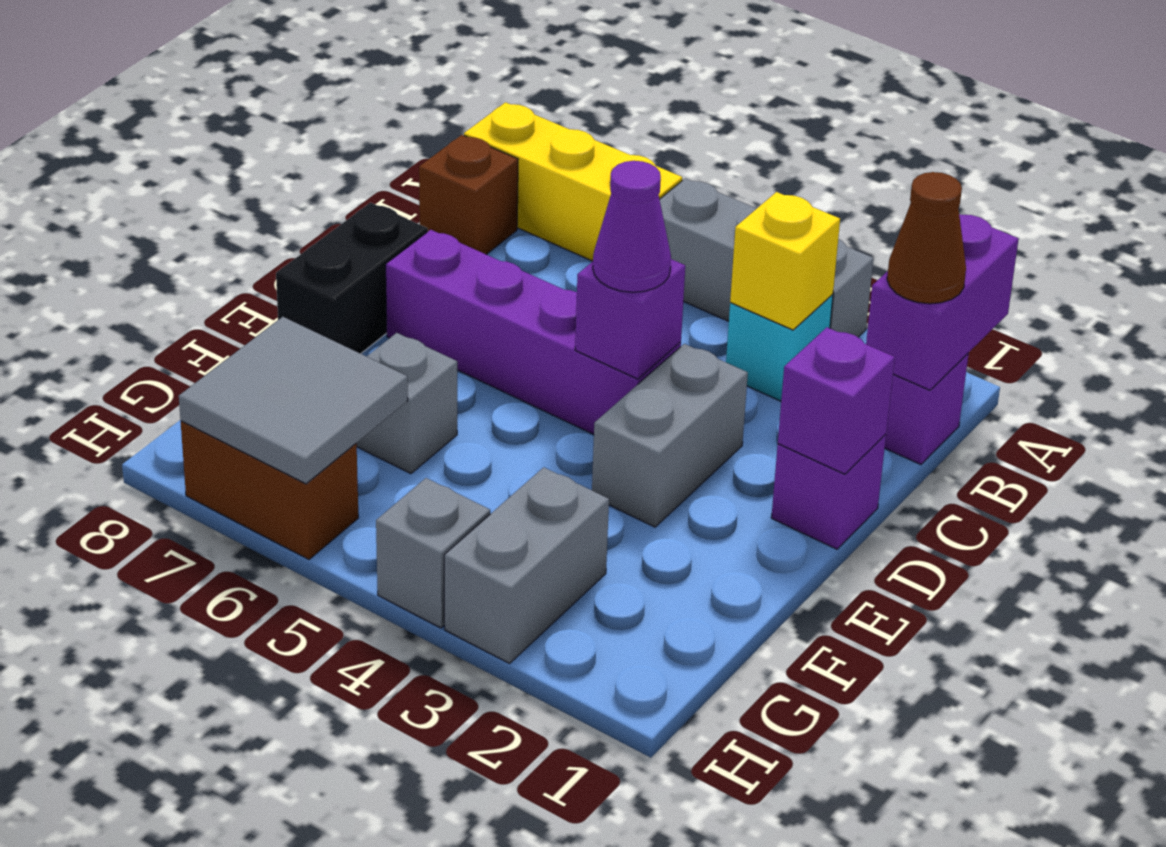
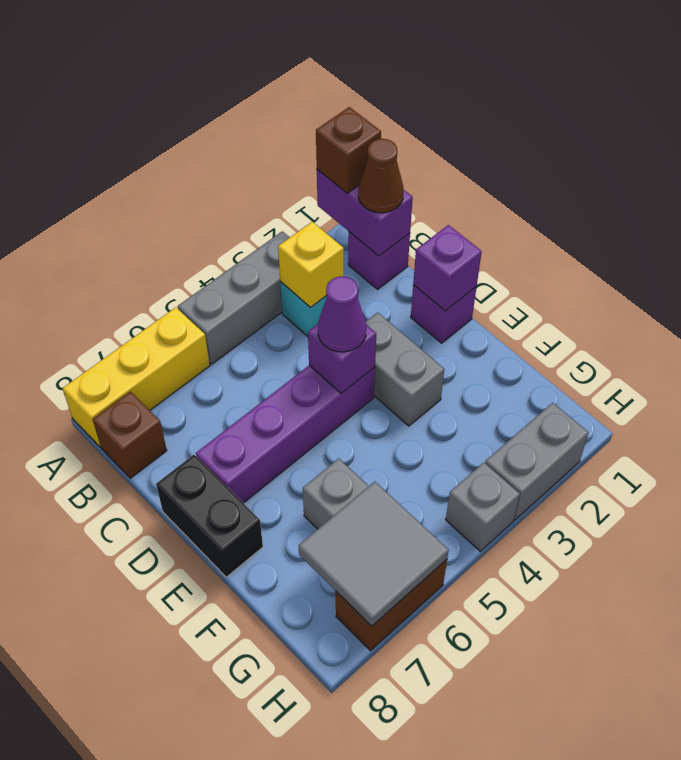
none -> brown 1x1 brick [316,107,381,193]
grey 1x2 brick [444,467,609,663] -> grey 1x2 brick turned to [485,403,589,520]

